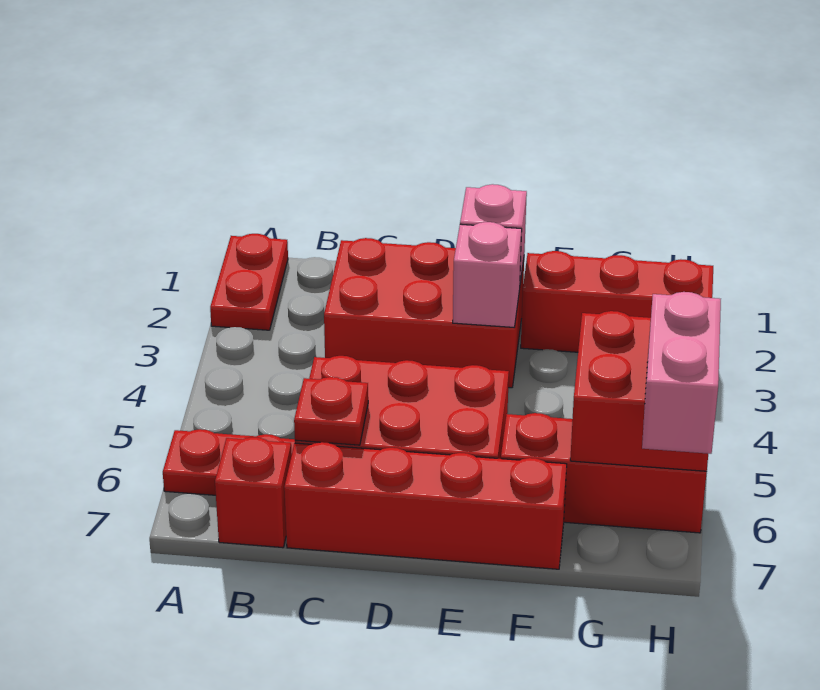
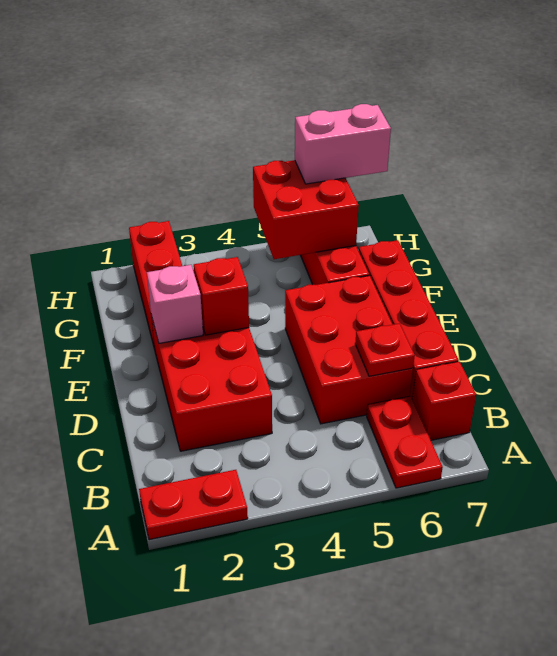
pink 1x1 brick [453,222,522,328] -> red 1x1 brick [194,257,249,335]

